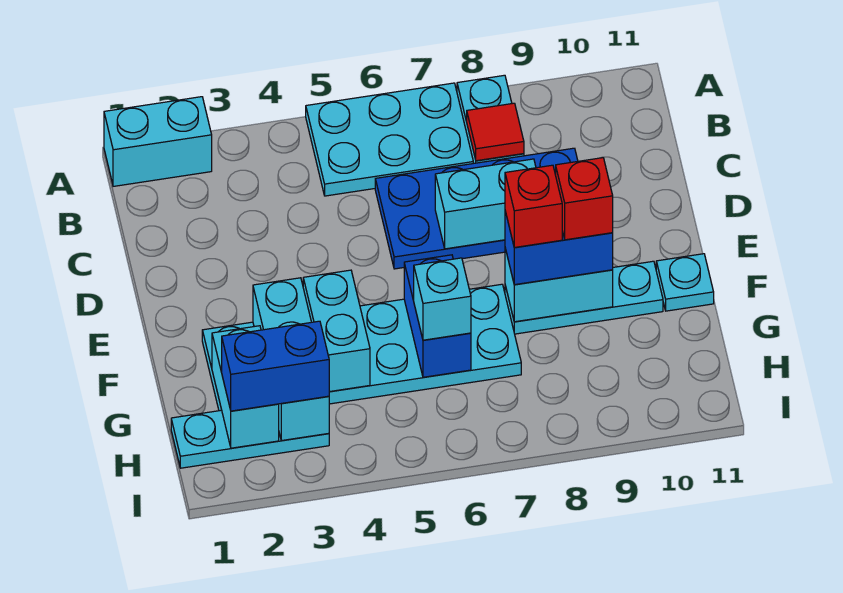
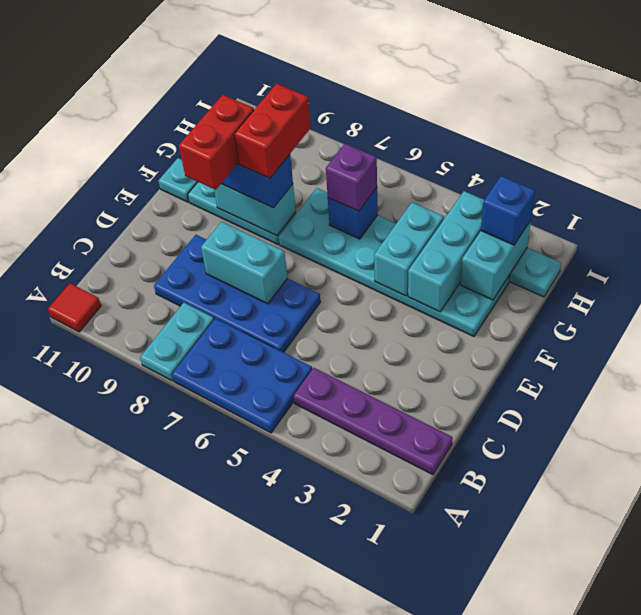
cyan 1x2 brick [104,97,212,186] -> none
cyan 2x3 plate [306,83,473,196] -> blue 2x3 plate [172,318,312,433]
none -> purple 1x4 plate [294,368,452,475]
red 1x1 tile [467,103,524,161] -> red 1x1 tile moved to [48,283,101,332]
blue 1x2 brick [404,255,471,377] -> blue 1x1 brick [328,188,378,239]
red 1x1 brick [505,165,562,247] -> red 1x2 brick [235,84,310,178]
red 1x1 brick [556,158,613,240] -> red 1x2 brick [179,95,254,190]
cyan 1x1 brick [414,258,471,340] -> purple 1x1 brick [326,144,377,211]
blue 1x2 brick [222,321,329,411] -> blue 1x1 brick [481,176,535,245]

